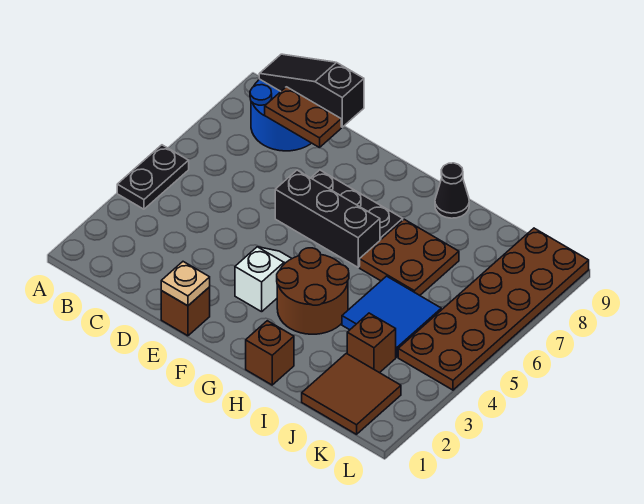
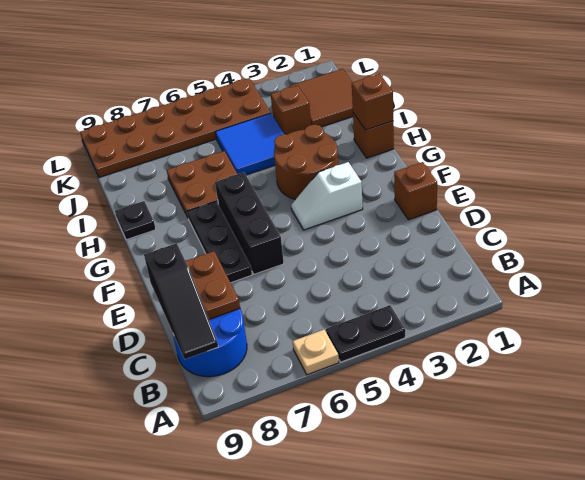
tan 1x1 plate [161,262,210,306] -> tan 1x1 plate moved to [293,330,339,375]
none -> brown 1x1 brick [352,74,393,130]
black 1x1 cone [435,163,469,218] -> black 1x1 plate [115,201,156,240]

